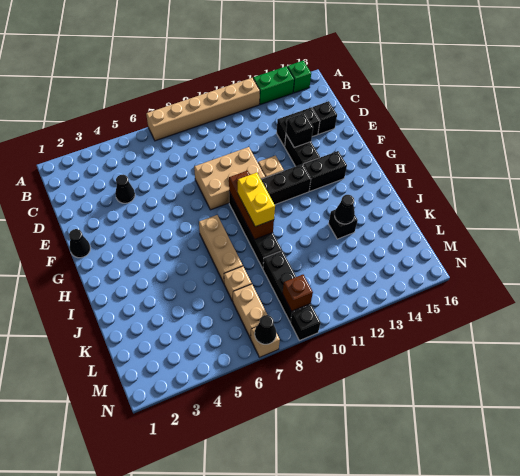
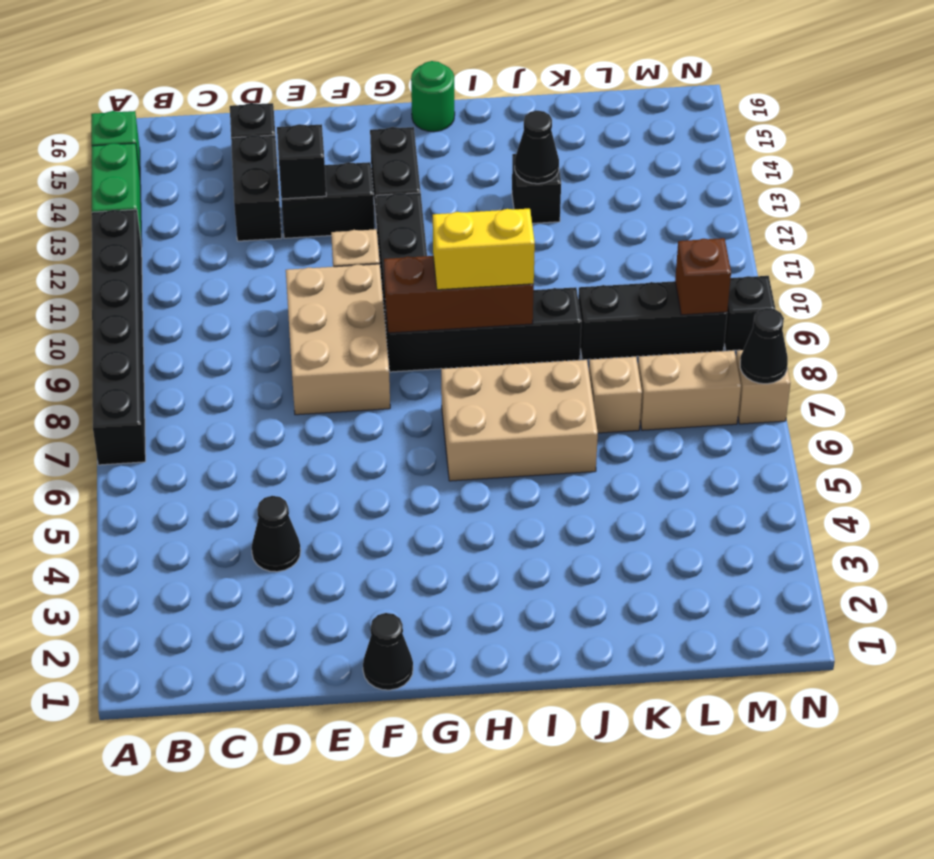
tan 1x6 brick [146,78,260,141] -> black 1x6 brick [92,210,146,465]
tan 1x3 brick [199,215,243,283] -> tan 2x3 brick [441,360,598,481]
none -> green 1x1 round brick [411,61,455,132]

